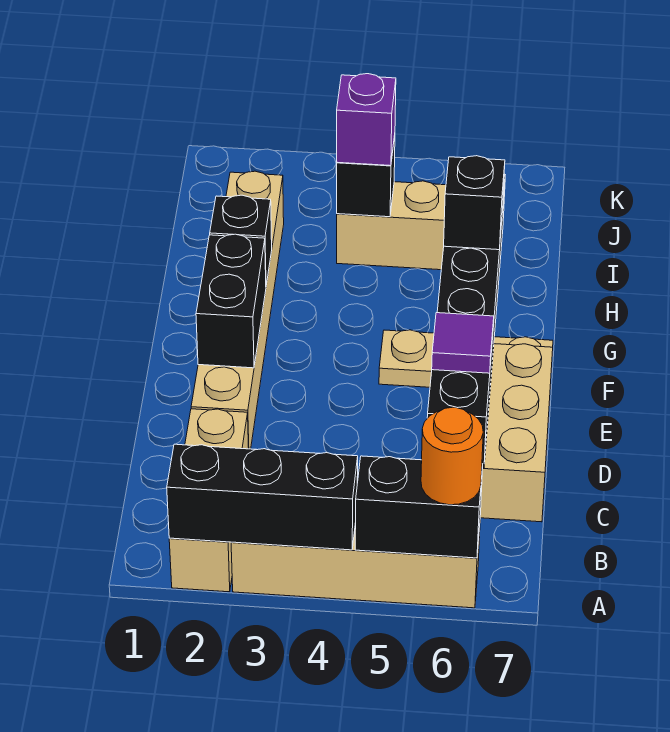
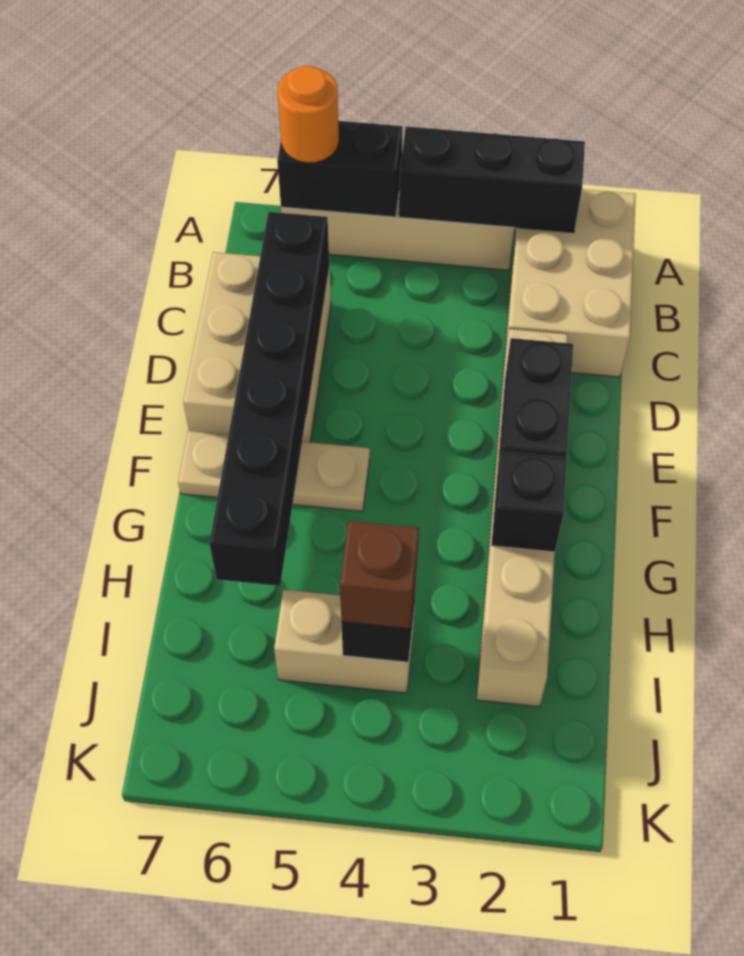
tan 1x3 brick [169,409,249,592] -> tan 2x3 brick [504,189,636,377]
purple 1x1 tile [432,313,494,373] -> none
black 1x1 brick [444,156,505,250] -> none
purple 1x1 brick [337,74,396,166] -> brown 1x1 brick [340,521,419,629]

